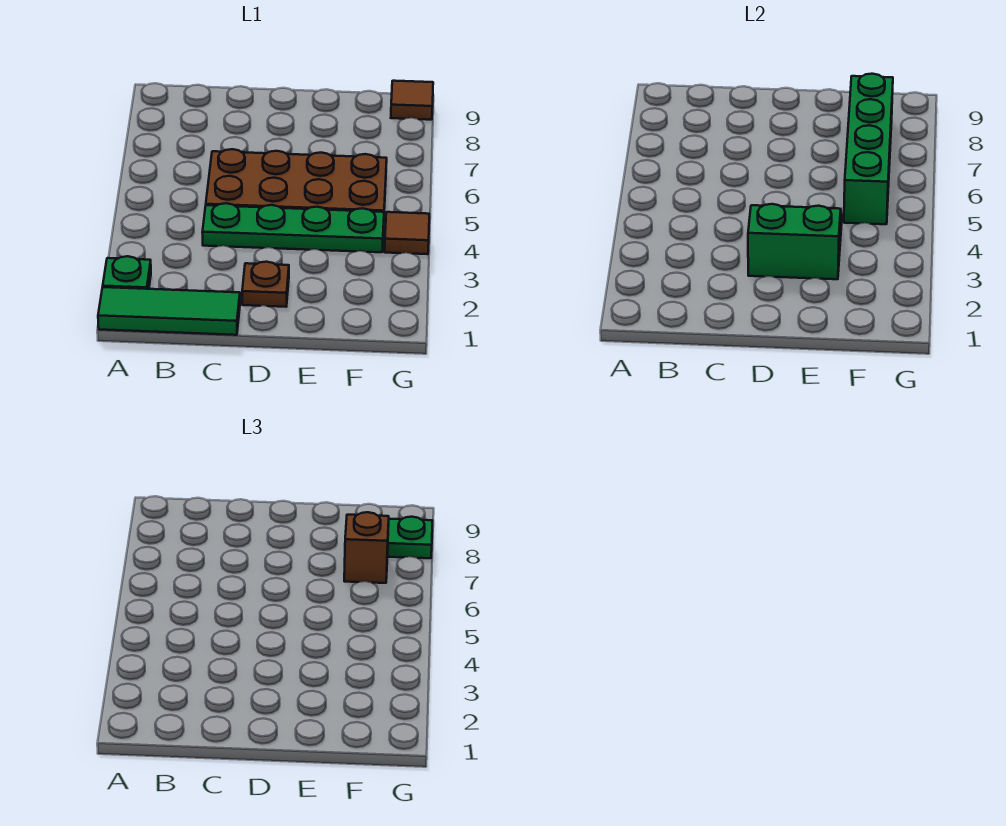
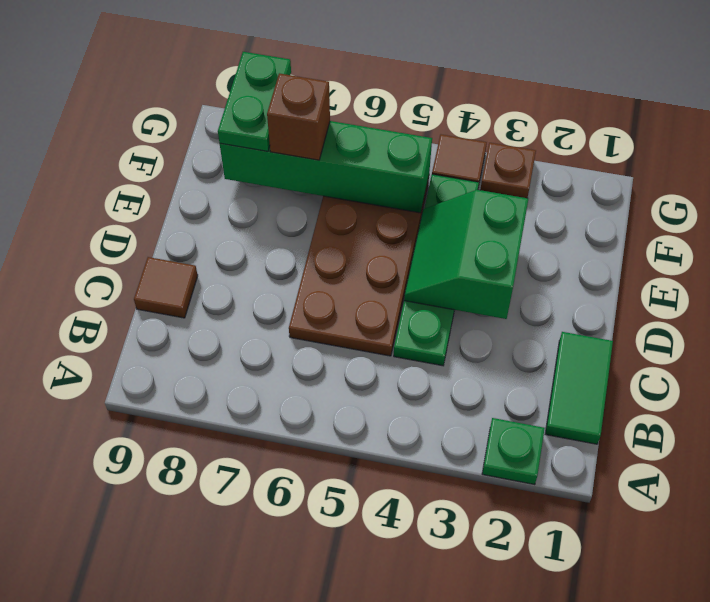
green 1x3 tile [98,287,240,335] -> green 1x2 tile [545,332,613,444]
brown 1x1 plate [242,262,289,307] -> brown 1x1 plate moved to [480,143,536,198]
brown 1x1 tile [391,81,433,120] -> brown 1x1 tile moved to [134,257,198,318]

